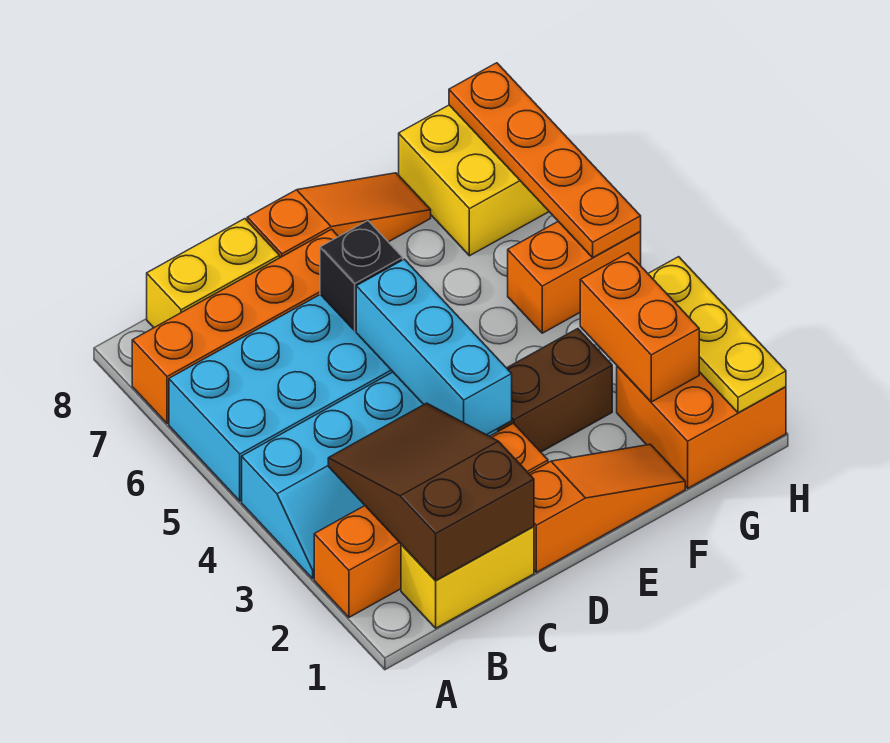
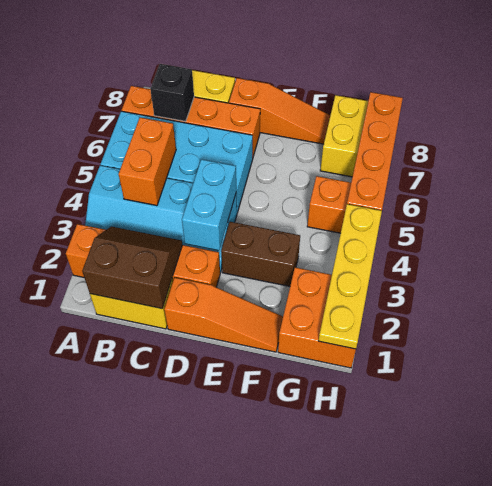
brown 2x3 slope [328,403,534,580] -> brown 2x2 slope [82,227,182,309]
cyan 1x3 brick [356,259,512,435] -> cyan 1x2 brick [182,159,236,250]
black 1x1 brick [320,220,403,331] -> black 1x1 brick moved to [150,64,194,121]
orange 1x2 brick [580,253,699,402] -> orange 1x2 brick moved to [119,117,176,206]
yellow 1x3 plate [648,257,786,413] -> yellow 1x4 plate [319,204,382,349]

